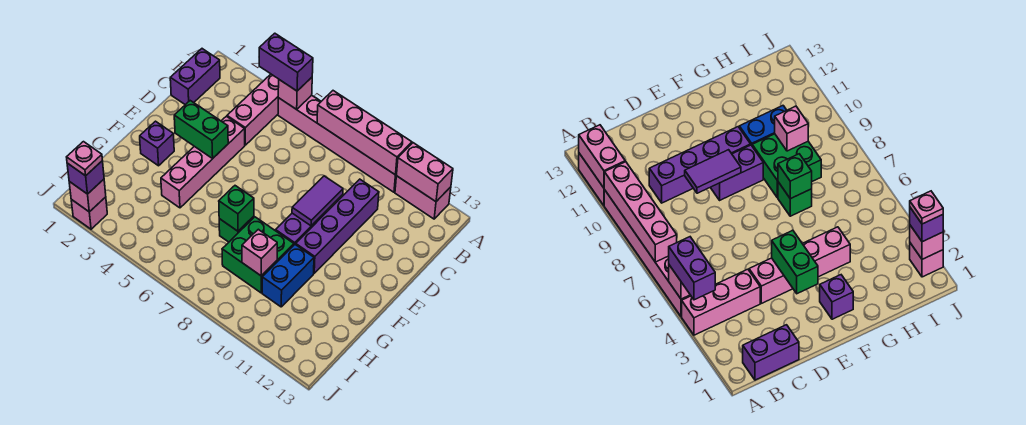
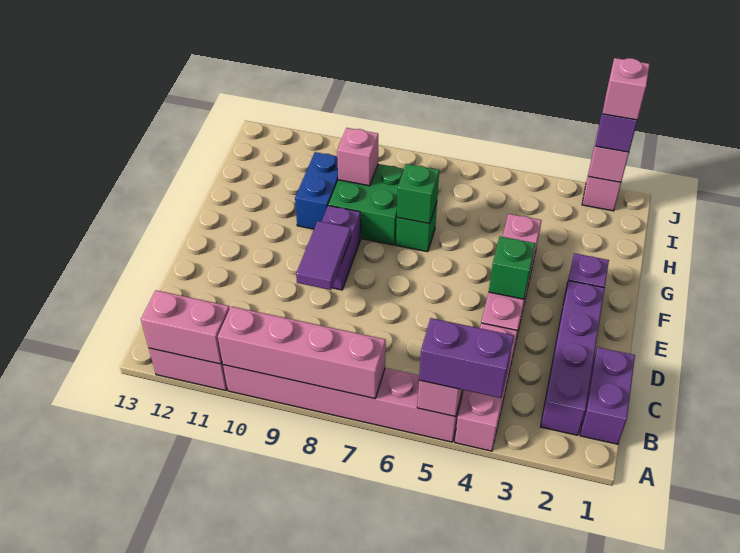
purple 1x4 brick [296,179,379,273] -> purple 1x4 brick moved to [540,281,605,435]
green 1x2 brick [174,101,228,159] -> green 1x1 brick [489,236,535,299]
pink 1x1 plate [67,142,102,176] -> pink 1x1 brick [603,58,650,120]

